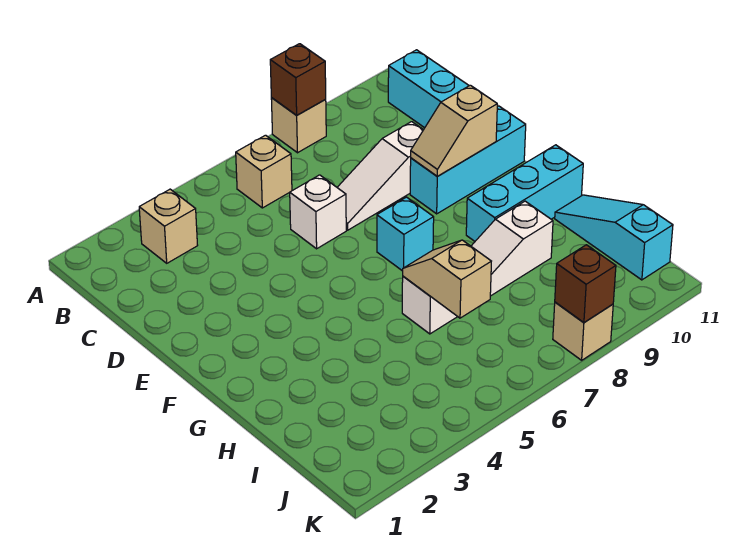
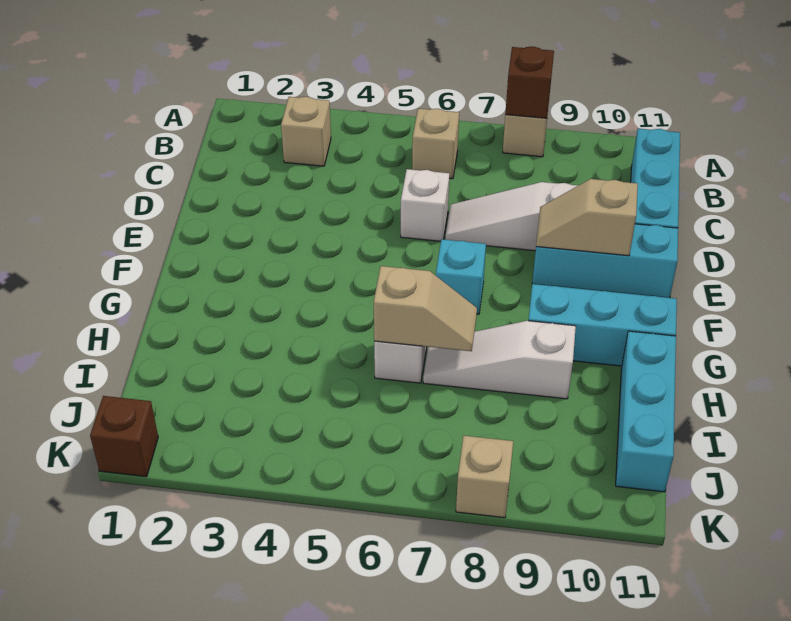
tan 1x2 slope [403,240,491,318] -> tan 1x2 slope turned to [374,266,477,351]
cyan 1x3 slope [555,195,673,280] -> cyan 1x3 brick [616,331,676,492]
brown 1x1 brick [555,245,616,322] -> brown 1x1 brick moved to [90,396,158,477]

